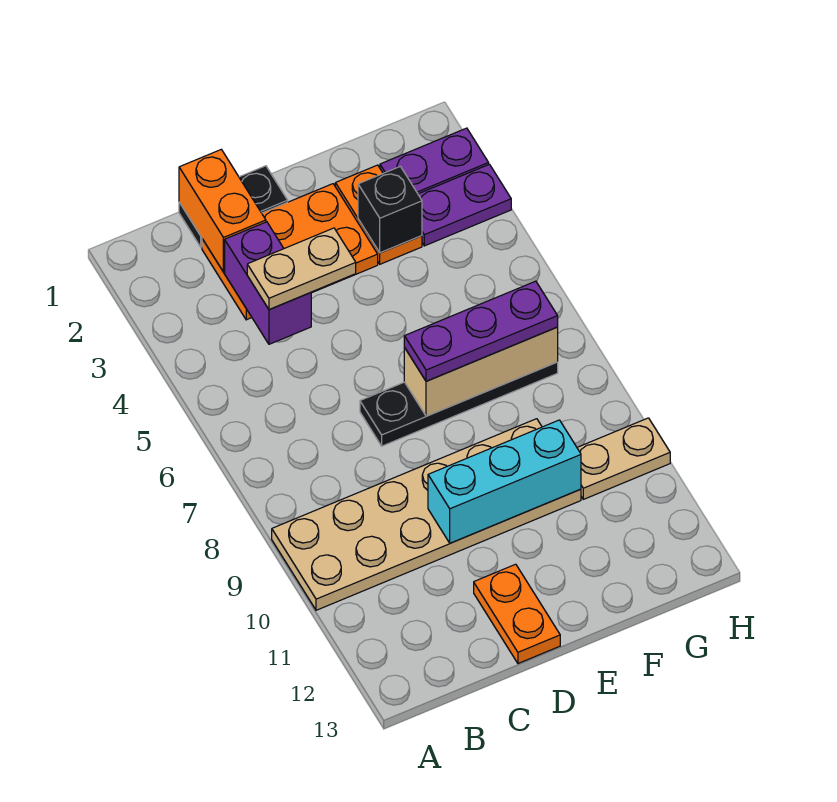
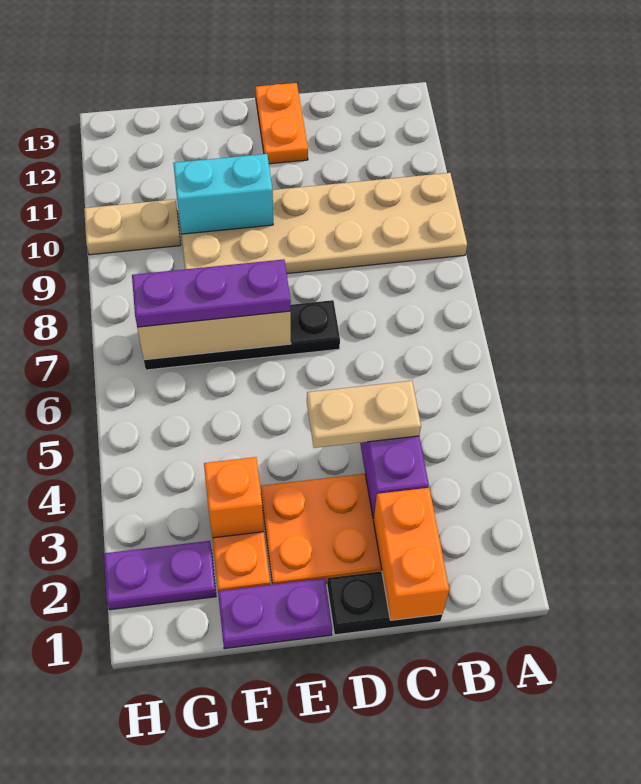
cyan 1x3 brick [428,420,581,543] -> cyan 1x2 brick [173,154,273,234]
black 1x1 brick [358,166,422,253] -> orange 1x1 brick [204,457,264,538]
purple 1x2 plate [418,164,511,246] -> purple 1x2 plate moved to [218,578,332,649]

